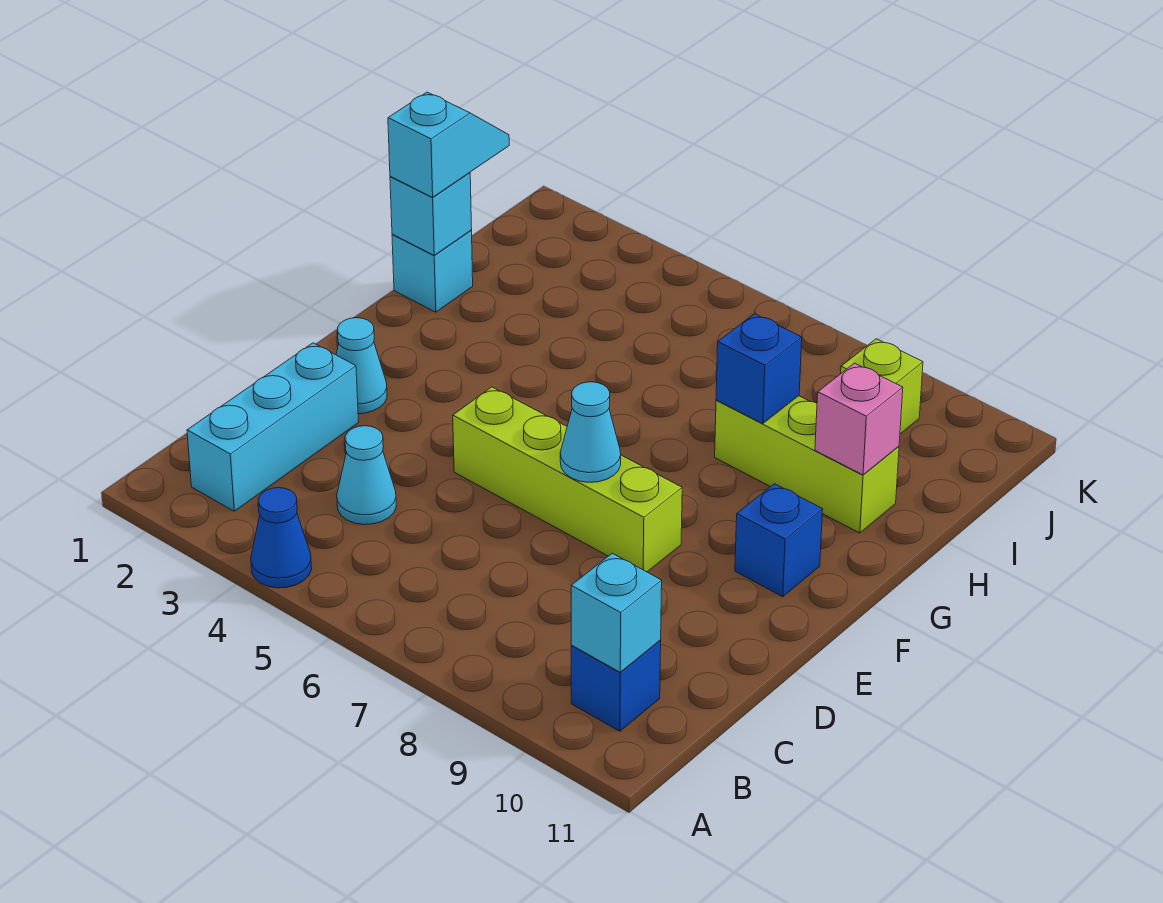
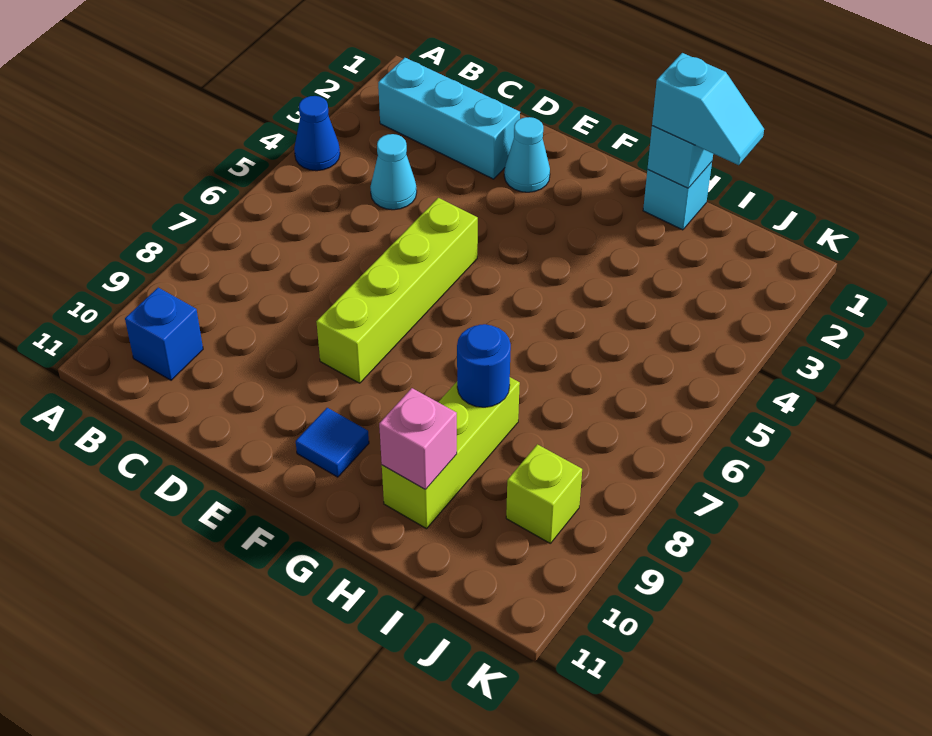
cyan 1x1 brick [571,553,662,672] -> none
cyan 1x1 cone [560,382,621,482] -> none
blue 1x1 brick [735,484,823,597] -> blue 1x1 tile [296,408,369,477]
blue 1x1 brick [716,314,802,424] -> blue 1x1 round brick [457,324,511,407]

